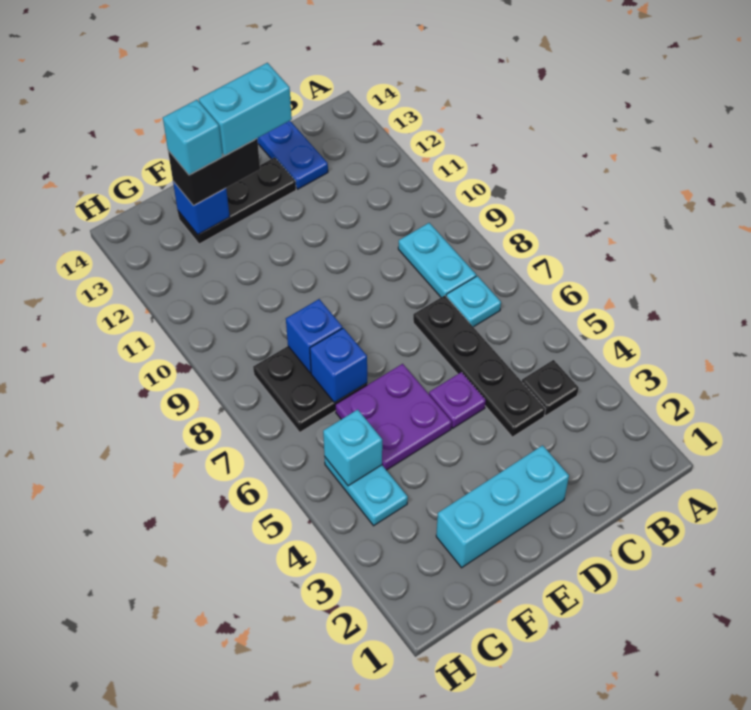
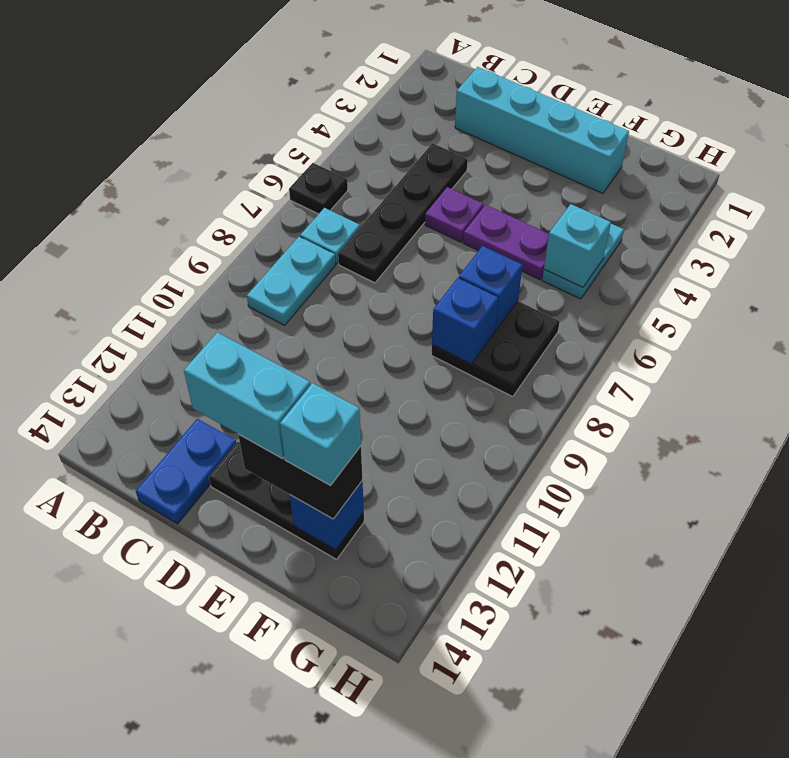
black 1x1 plate [522,360,579,416] -> black 1x1 plate moved to [289,163,348,214]
cyan 1x3 brick [436,445,569,568] -> cyan 1x4 brick [455,67,629,193]
purple 2x2 plate [335,364,452,470] -> purple 1x2 plate [463,205,549,280]

